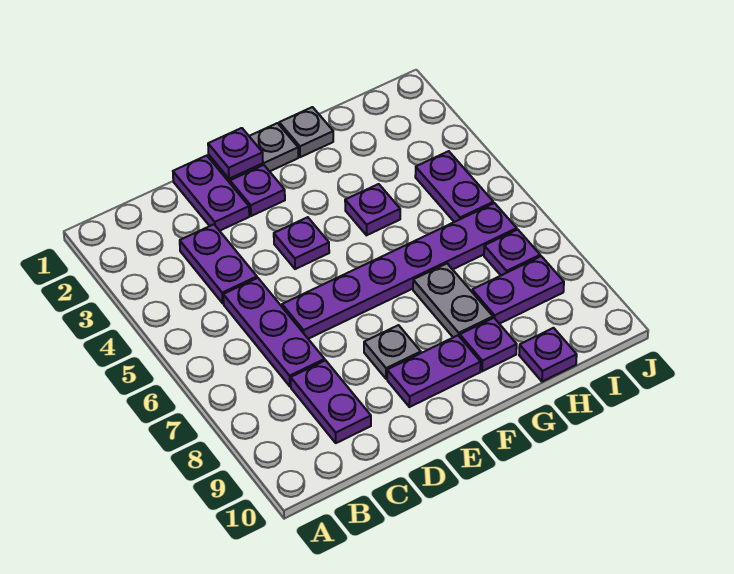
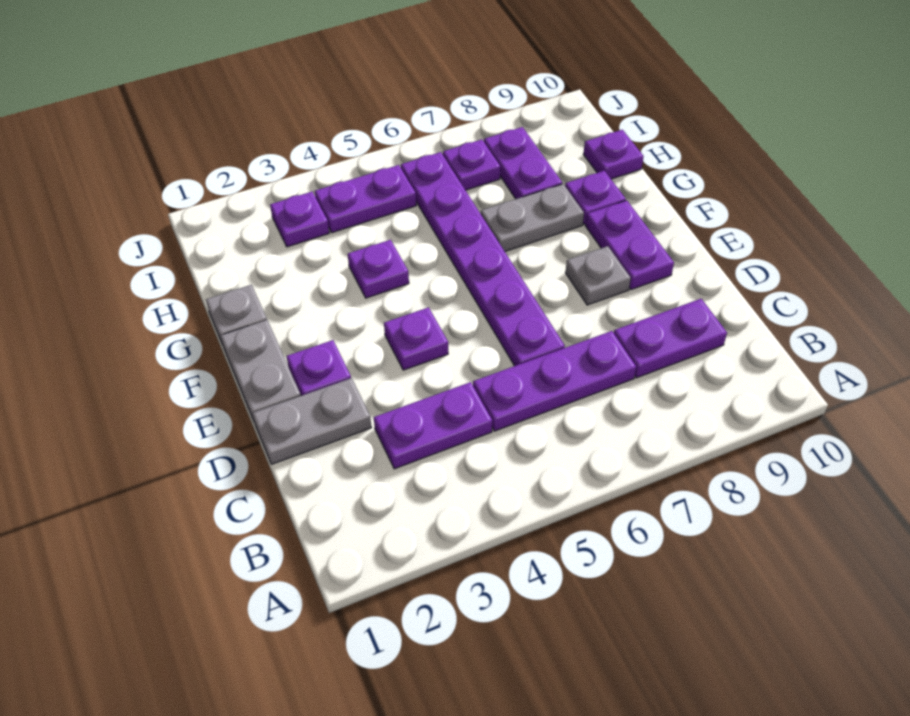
purple 1x2 plate [173,156,249,231] -> grey 1x2 plate [252,378,371,464]
purple 1x1 plate [208,128,263,179] -> purple 1x1 plate moved to [270,192,329,247]

